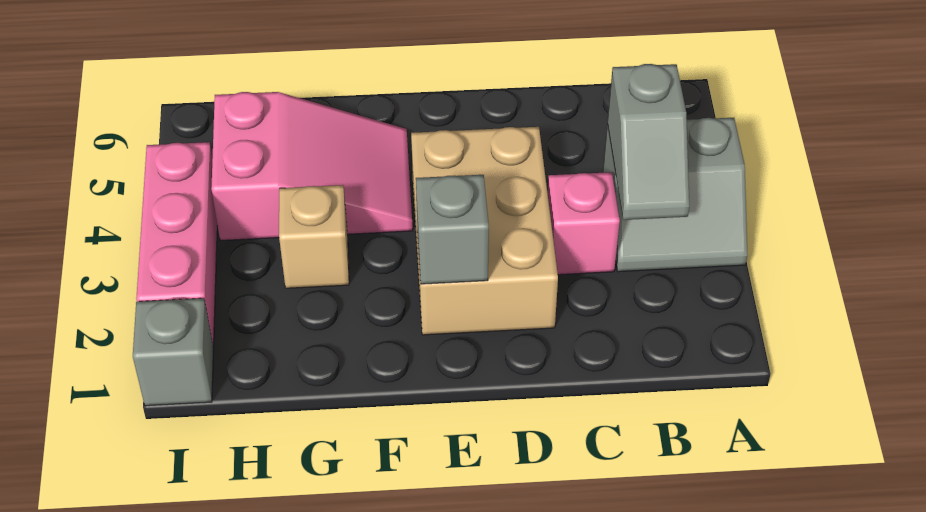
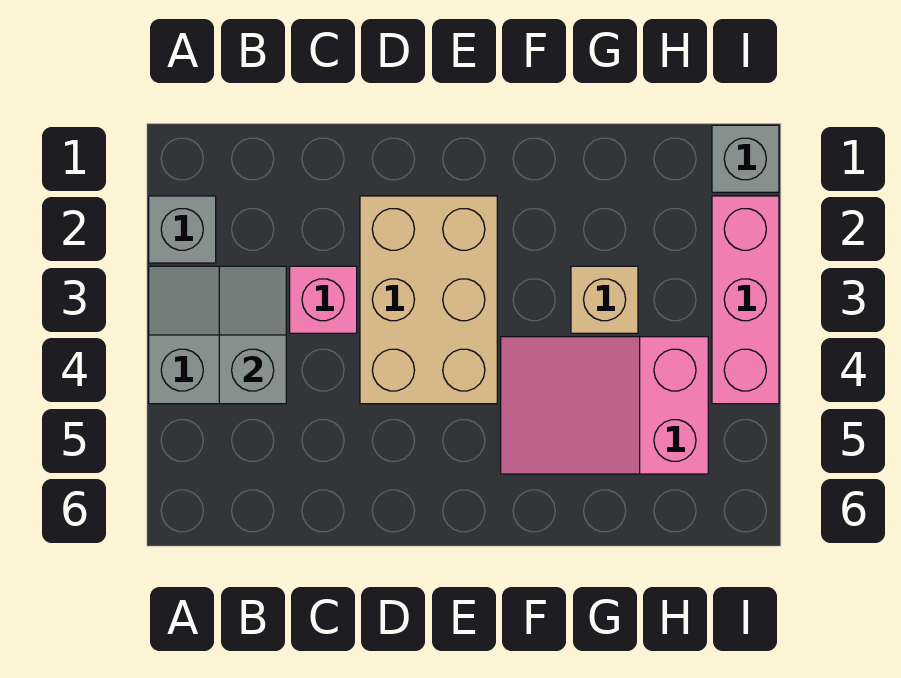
grey 1x1 brick [416,175,489,284] -> grey 1x1 brick moved to [149,196,216,263]

